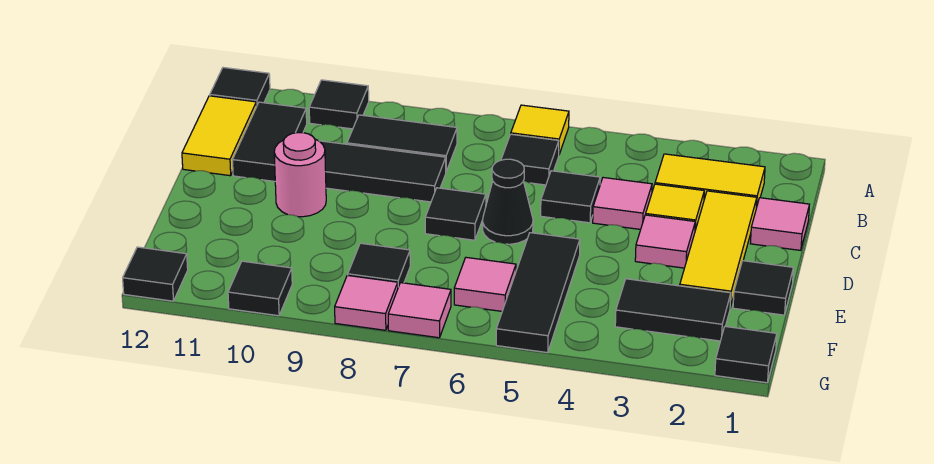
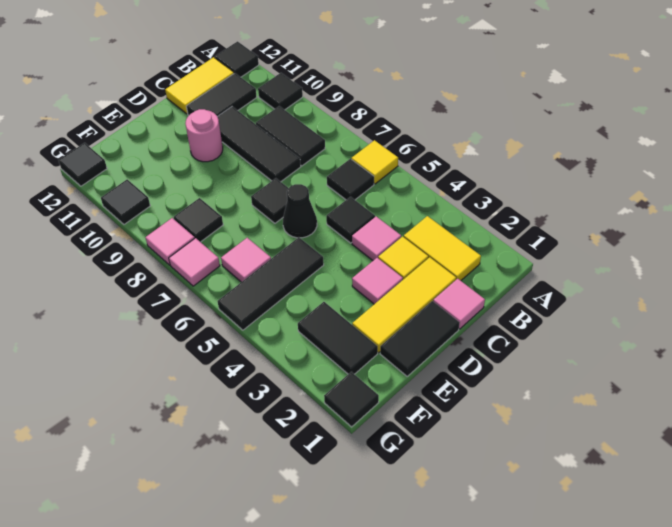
black 1x1 tile [733,261,793,315] -> black 1x2 tile [380,301,460,376]

